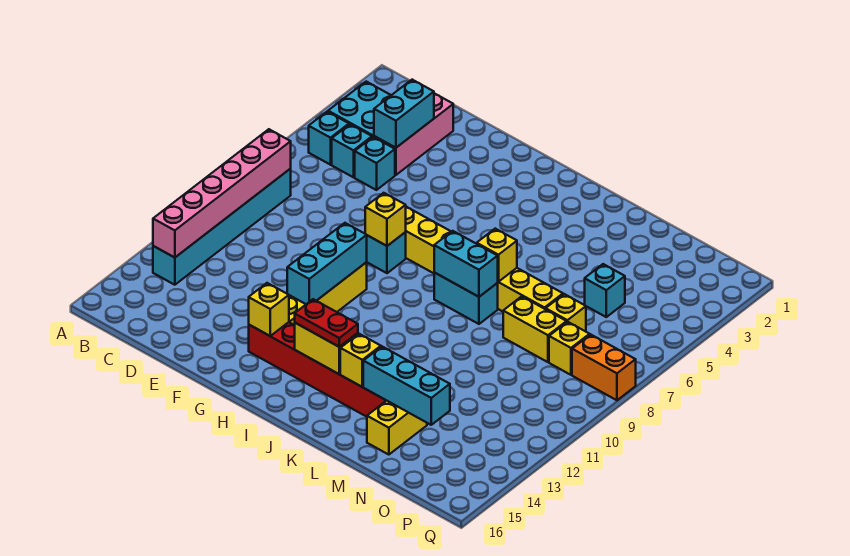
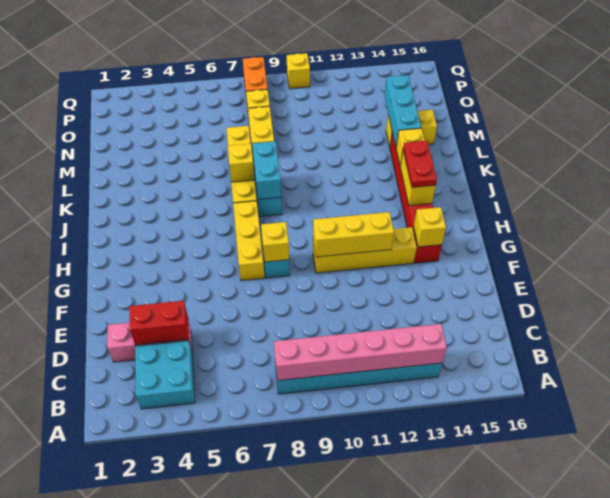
cyan 1x1 brick [309,112,349,165] -> none
cyan 1x1 brick [332,124,372,177] -> none
cyan 1x2 brick [374,80,434,148] -> red 1x2 brick [129,301,189,345]
cyan 1x1 brick [355,137,395,190] -> none
cyan 1x3 brick [287,223,367,304] -> yellow 1x3 brick [313,212,394,257]
cyan 1x1 brick [585,264,625,317] -> none
yellow 1x1 brick [546,294,586,332] -> yellow 1x1 brick moved to [287,53,310,89]

